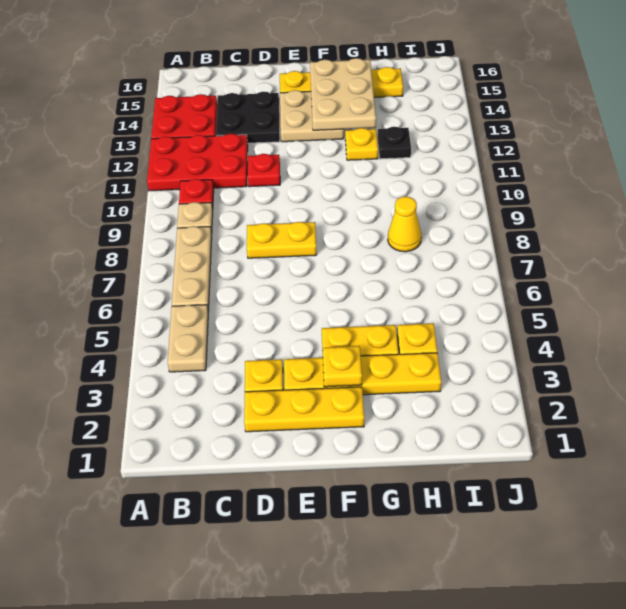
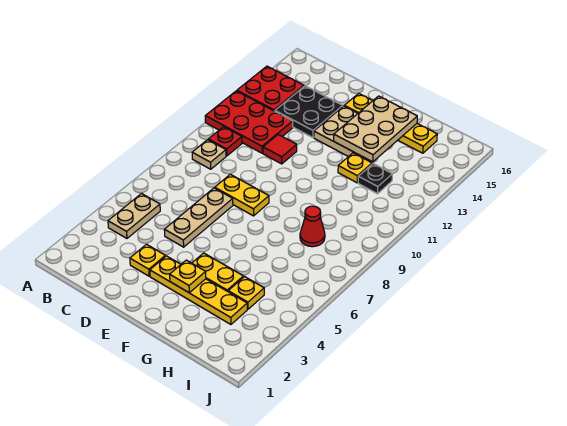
tan 1x3 plate [172,226,212,312] -> tan 1x3 plate moved to [164,188,233,247]
yellow 1x3 plate [244,387,364,432] -> none
red 1x1 plate [248,154,280,187] -> red 1x1 tile [263,135,297,164]
yellow 1x1 cone [388,197,421,252] -> red 1x1 cone [300,206,325,247]

